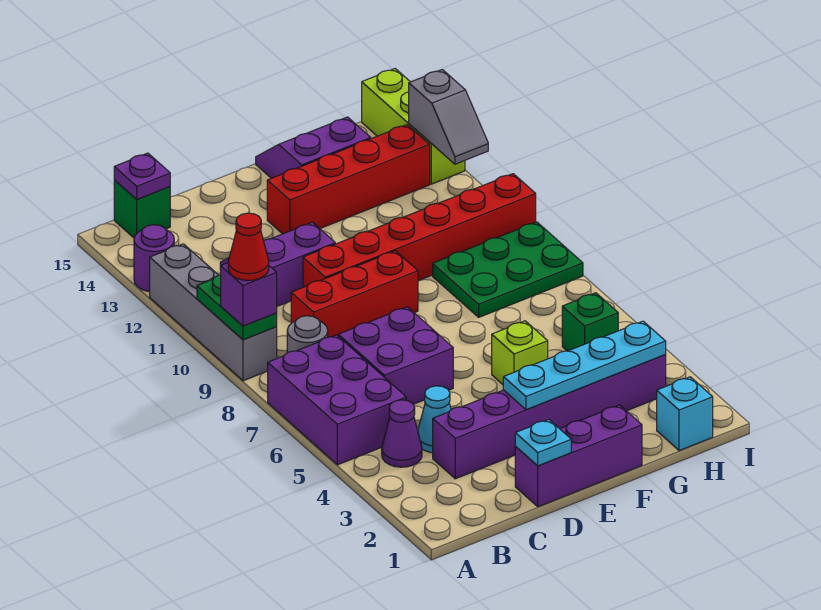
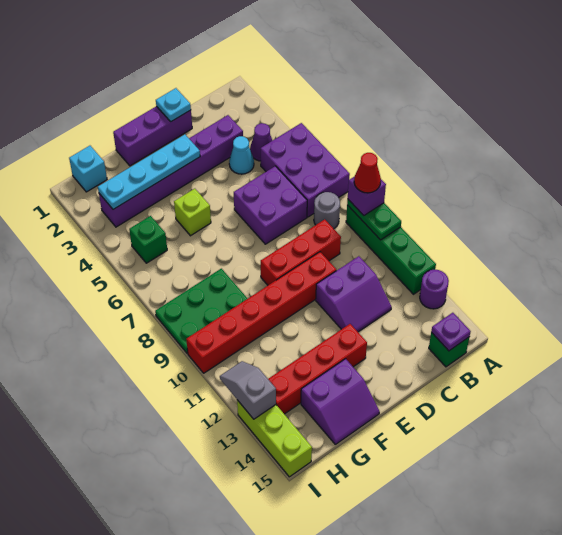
grey 1x4 brick [150,244,277,381] -> green 1x4 brick [346,205,436,294]

